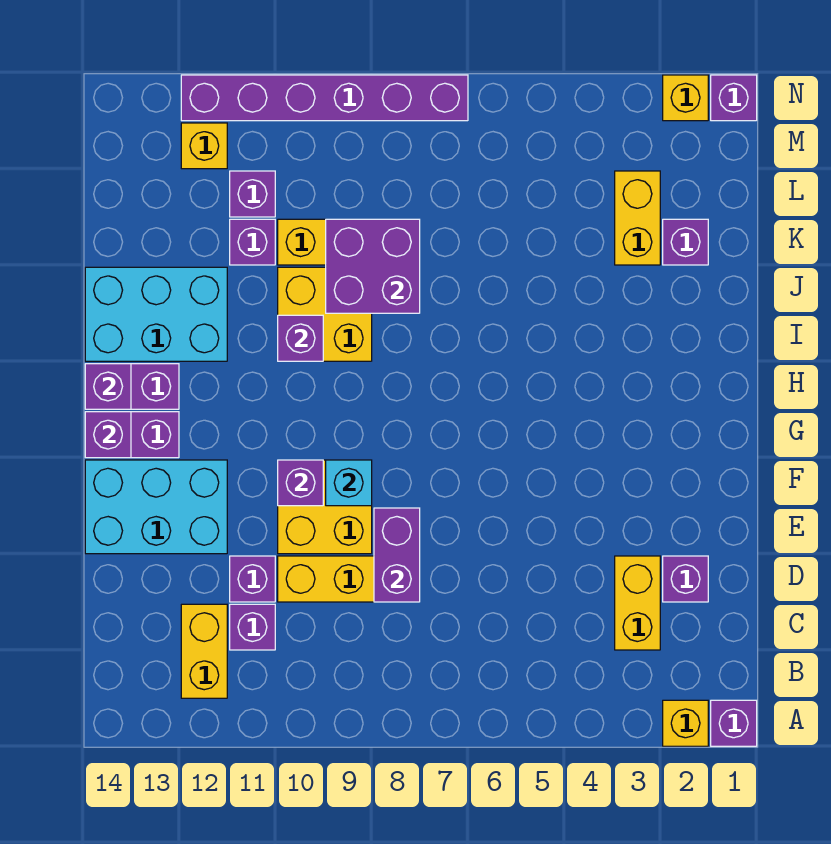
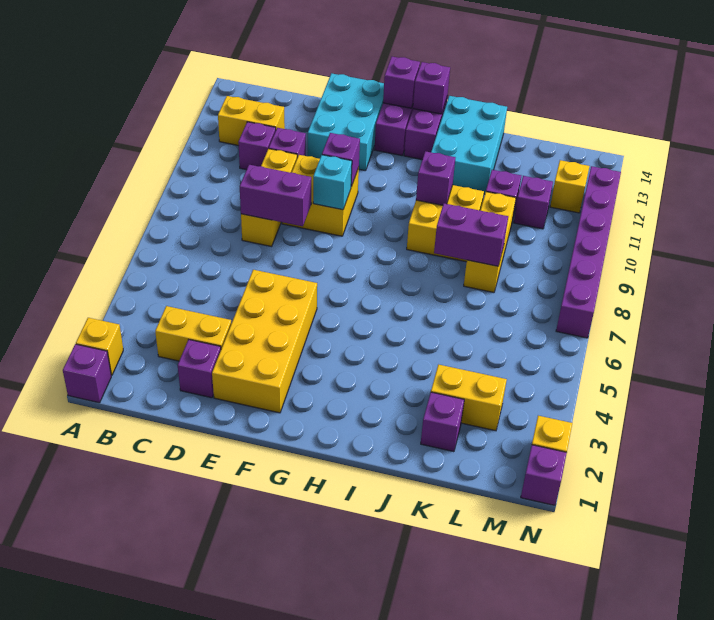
none -> yellow 2x4 brick [212,270,317,413]
purple 2x2 brick [326,219,420,313] -> purple 1x2 brick [434,203,508,266]

